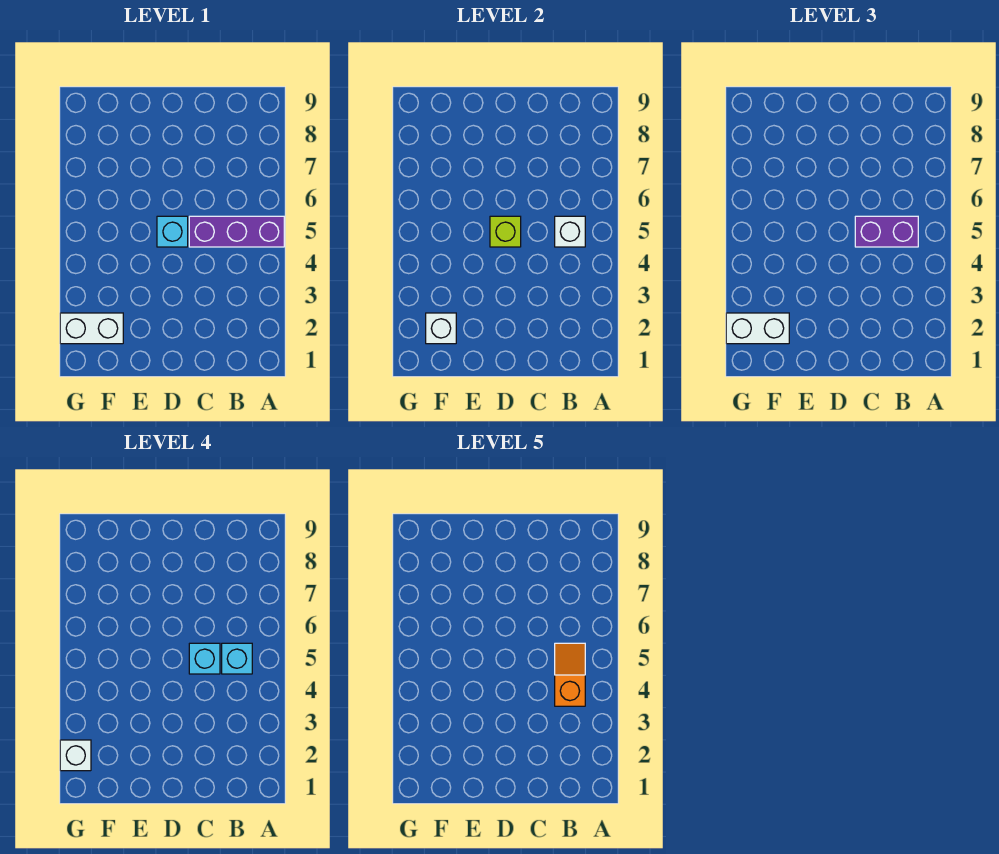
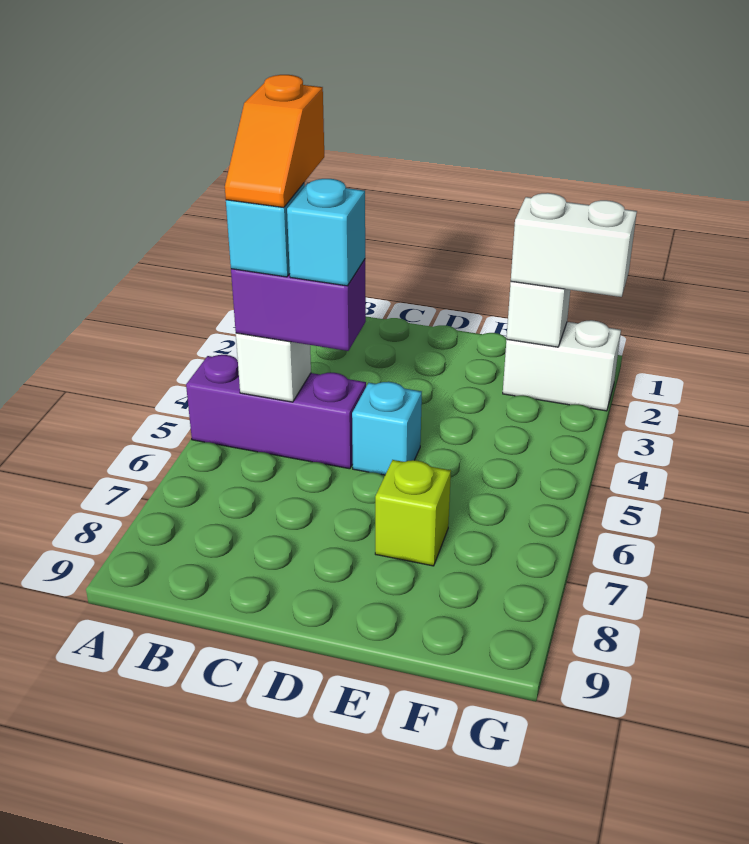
lime 1x1 brick [490,216,521,247] -> lime 1x1 brick moved to [375,460,451,566]
white 1x1 brick [60,740,91,771] -> none

